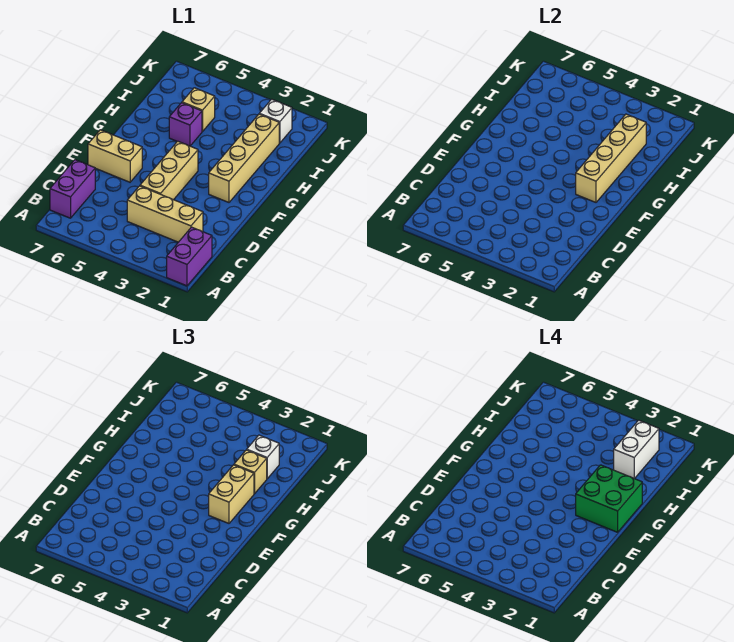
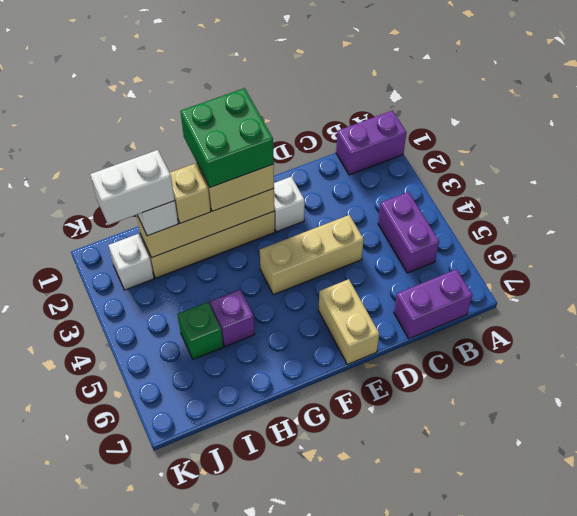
none -> purple 1x2 brick [378,192,439,273]
tan 1x3 brick [127,186,203,242] -> none
none -> white 1x1 brick [274,177,305,232]
tan 1x1 brick [182,88,215,132] -> green 1x1 brick [177,302,223,360]

